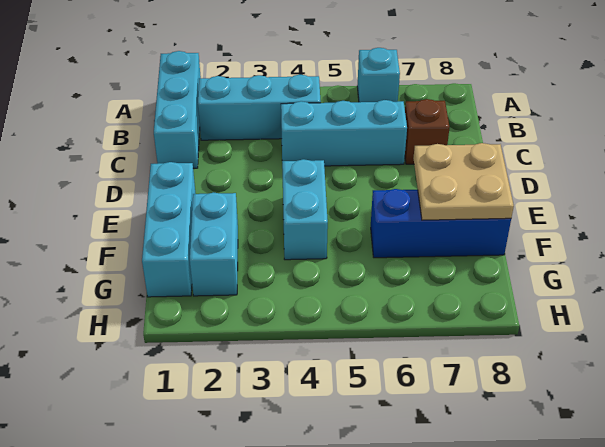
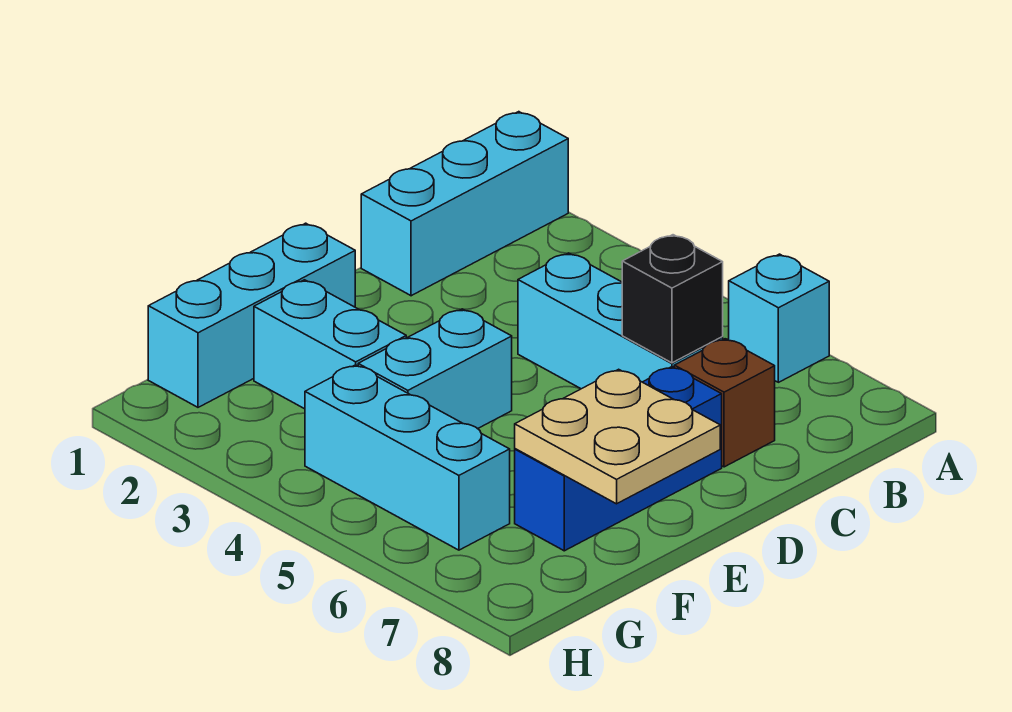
cyan 1x3 brick [198,75,321,140] -> cyan 1x3 brick moved to [305,365,510,550]
none -> black 1x1 brick [622,235,723,363]
cyan 1x2 brick [190,192,238,296] -> cyan 1x2 brick turned to [254,280,406,409]
blue 1x3 brick [371,189,511,258] -> blue 1x3 brick turned to [515,367,722,551]

